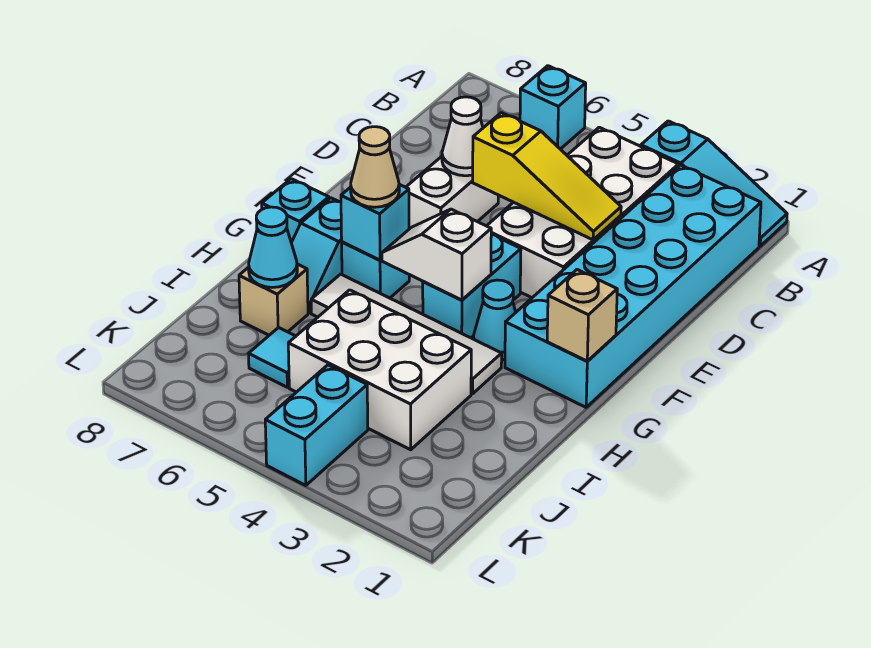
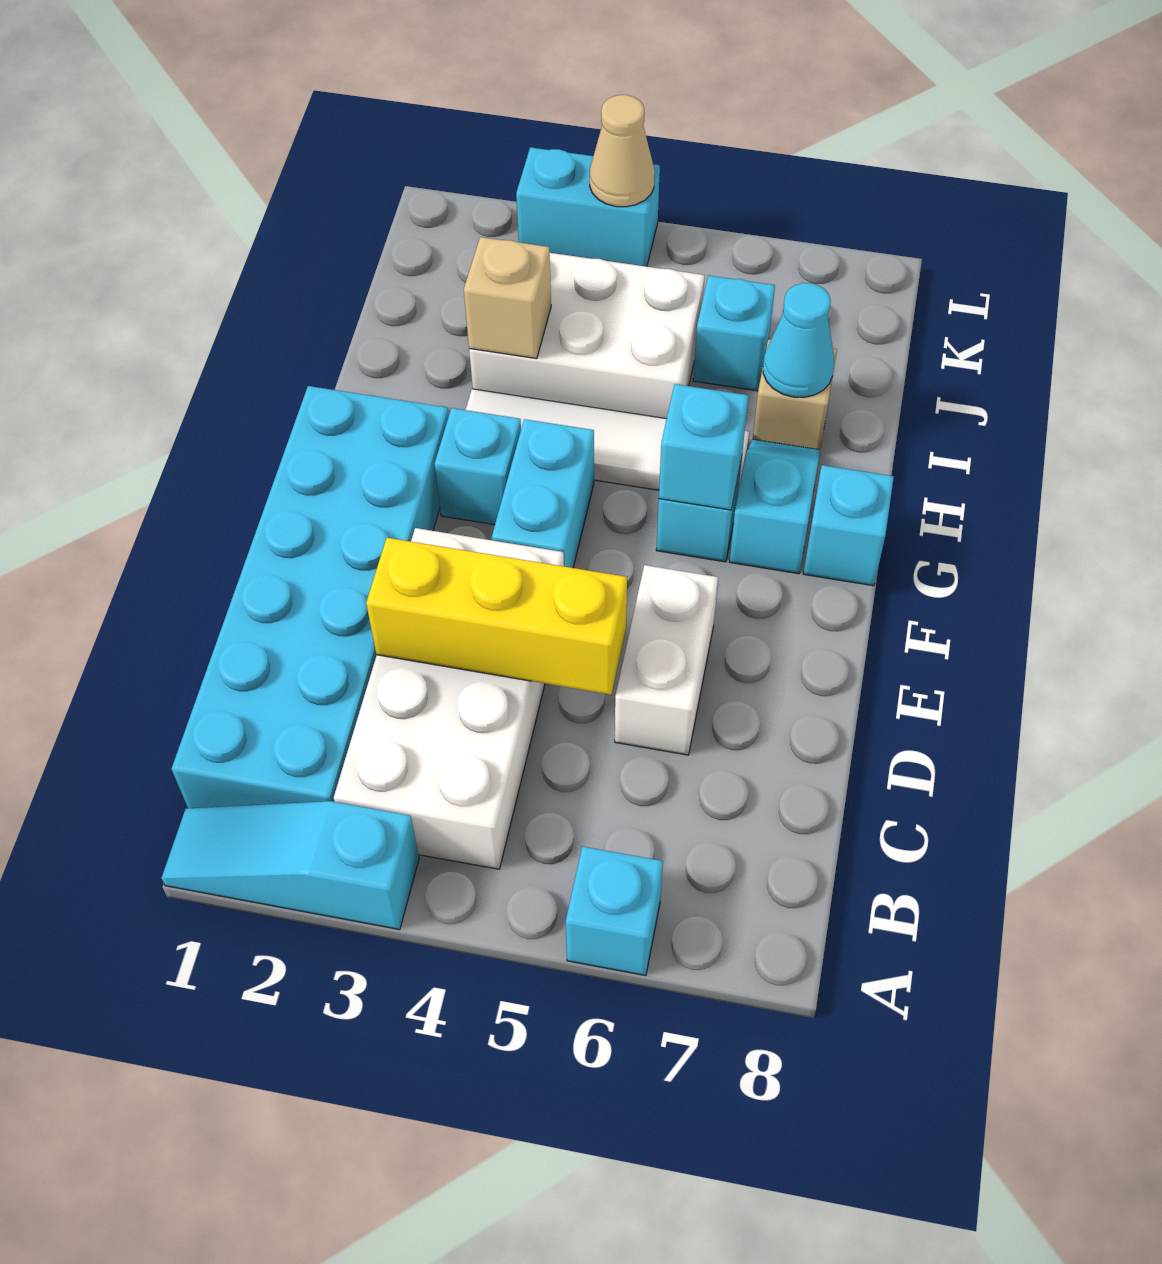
yellow 1x3 slope [473,113,621,240] -> yellow 1x3 brick [366,538,627,695]
white 1x1 cone [442,97,483,176] -> none
tan 1x1 brick [547,270,617,361] -> tan 1x1 brick moved to [464,237,551,359]
cyan 1x1 cone [473,280,516,360] -> cyan 1x1 brick [435,408,521,525]
white 1x2 slope [382,209,491,300] -> none
tan 1x1 cone [351,127,399,207] -> tan 1x1 cone moved to [590,95,655,207]
cyan 1x1 tile [249,328,296,387] -> cyan 1x1 brick [693,275,775,391]
cyan 1x2 brick [265,365,368,485] -> cyan 1x2 brick turned to [516,147,660,267]

